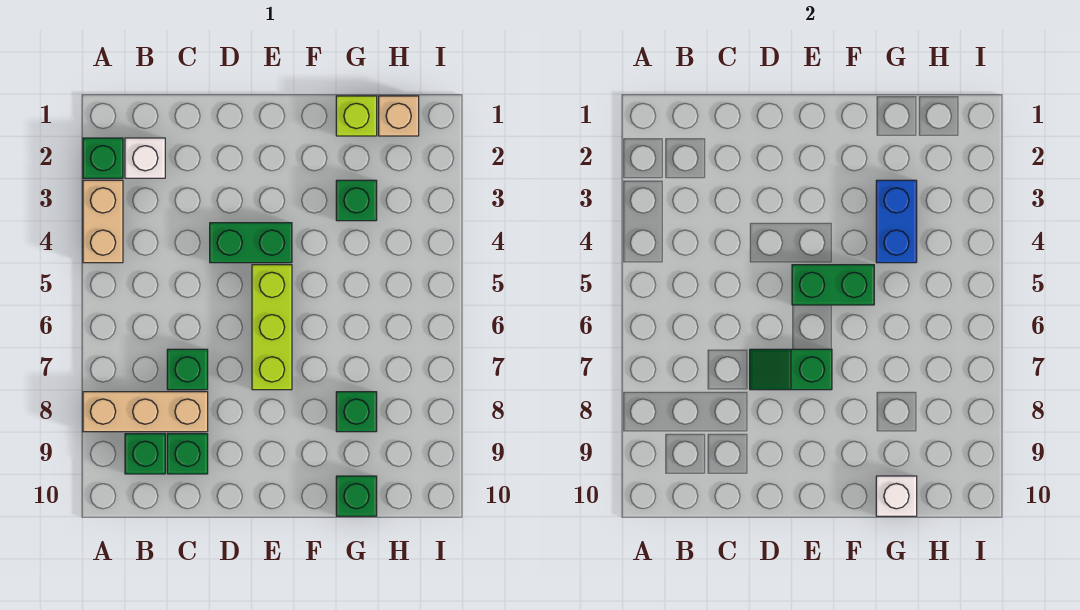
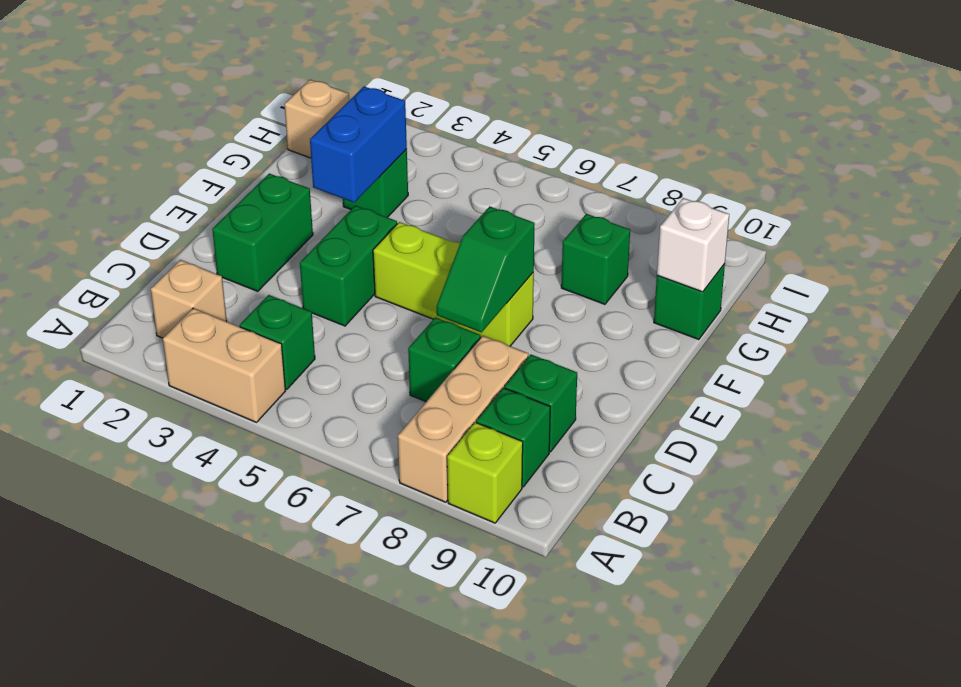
green 1x1 brick [83,138,123,178] -> green 1x1 brick moved to [240,295,315,389]
white 1x1 brick [125,138,165,178] -> tan 1x1 brick [151,260,227,338]
green 1x2 brick [792,265,874,305] -> green 1x2 brick moved to [212,173,313,291]
lime 1x1 brick [336,96,377,136] -> lime 1x1 brick moved to [447,422,523,523]
blue 1x2 brick [876,180,917,263] -> blue 1x2 brick turned to [310,86,407,202]

